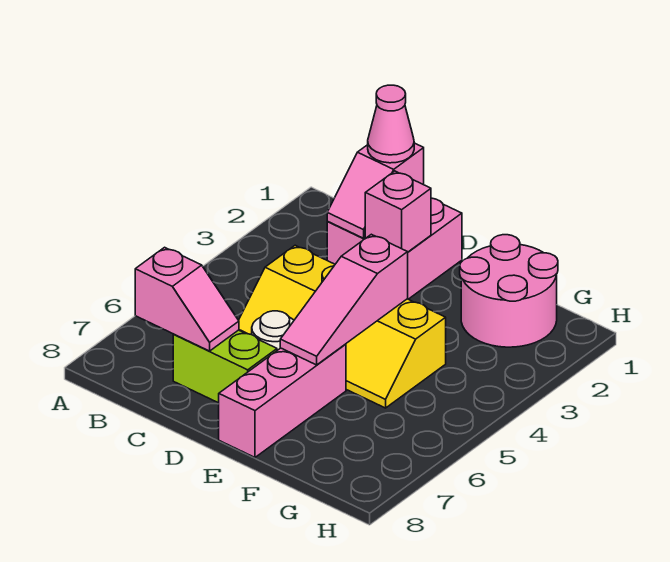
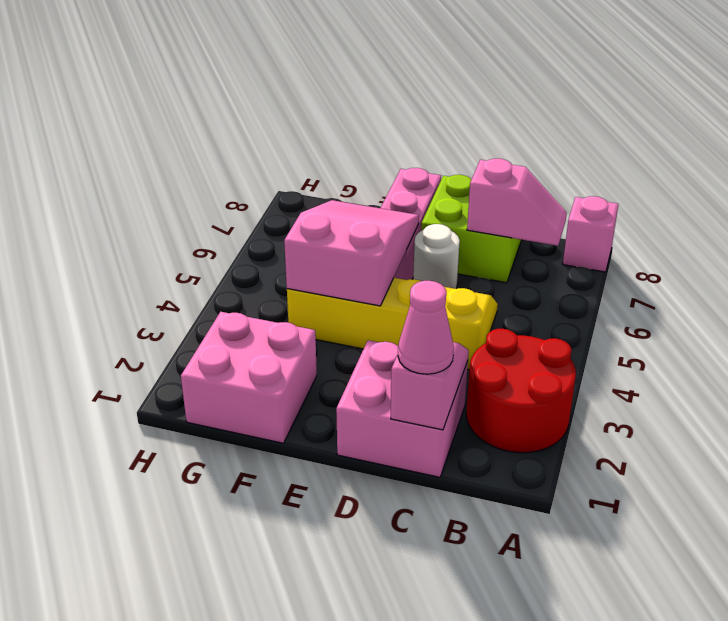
none -> red 2x2 round brick [466,329,576,453]
pink 1x2 slope [135,247,239,351] -> pink 1x2 slope turned to [467,159,567,246]
lime 1x2 brick [173,330,277,403] -> lime 2x2 brick [421,175,521,283]
pink 1x1 brick [365,171,431,252] -> pink 1x1 brick moved to [563,196,618,272]
pink 1x3 slope [280,234,408,365] -> pink 2x3 slope [284,200,419,306]
pink 2x2 round brick [460,235,558,347] -> pink 2x2 brick [181,312,317,443]

